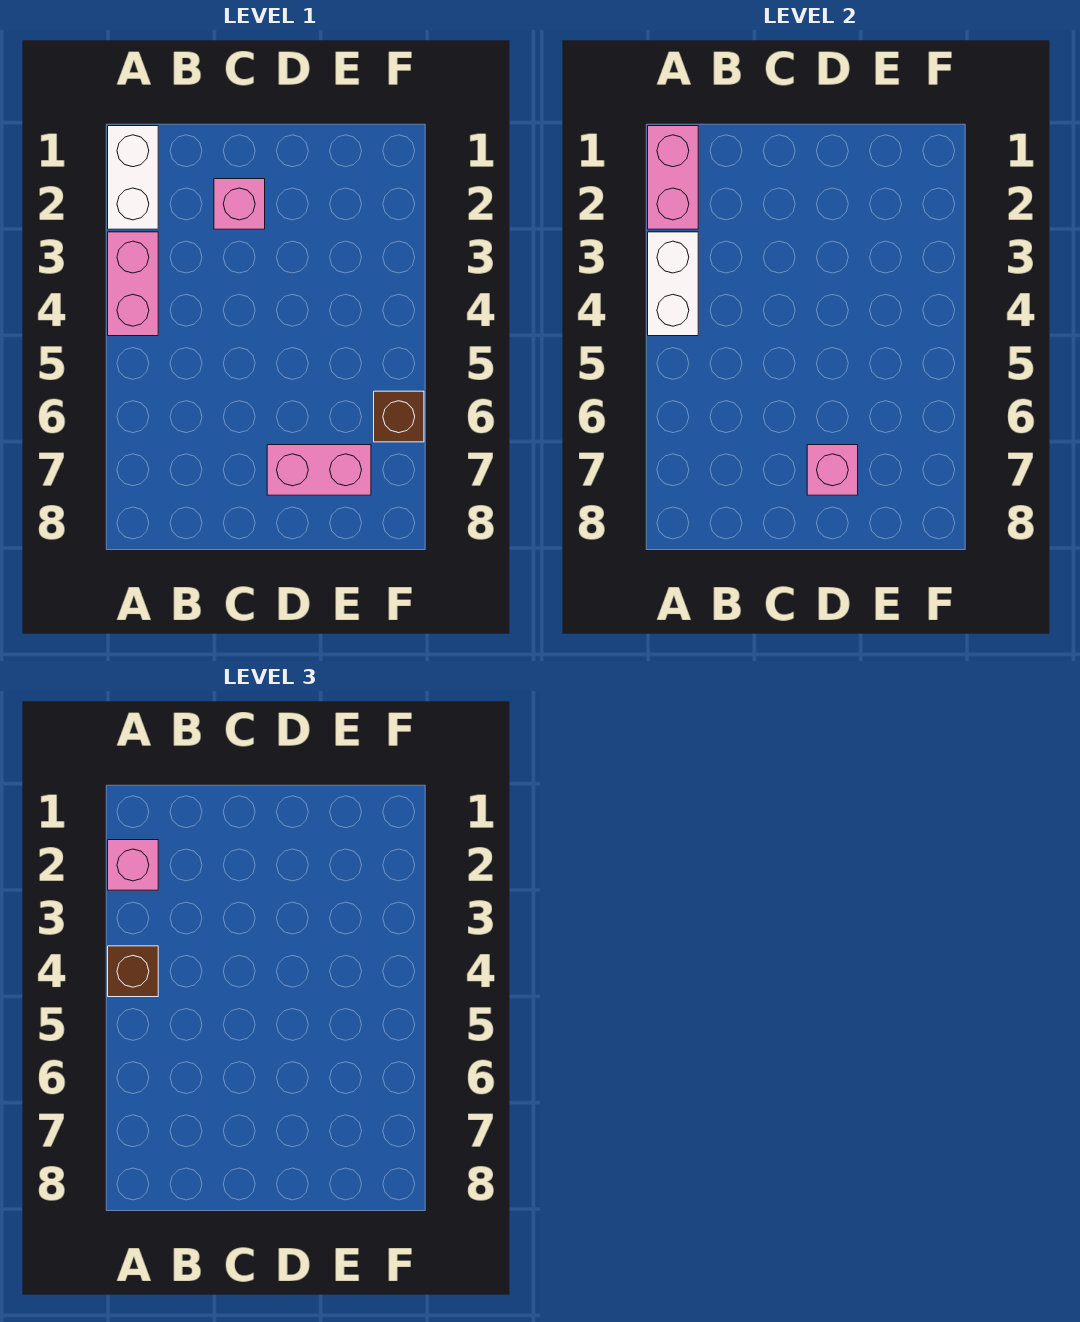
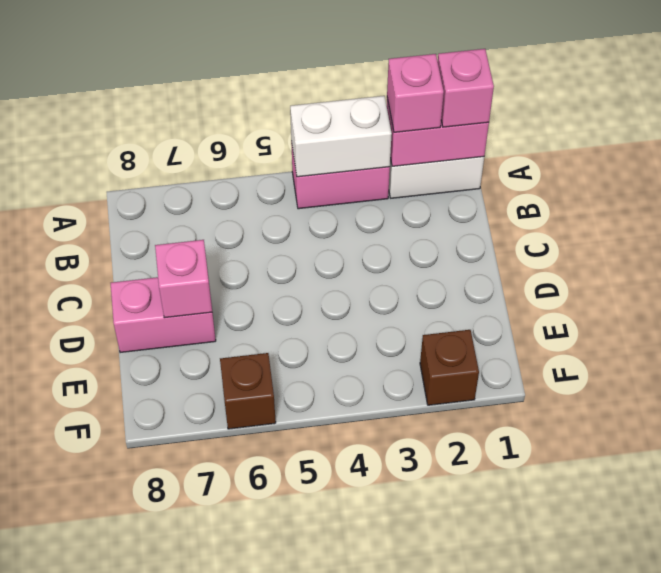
brown 1x1 brick [108,946,158,997] -> brown 1x1 brick moved to [420,330,479,405]
pink 1x1 brick [214,179,265,229] -> pink 1x1 brick moved to [438,49,494,127]
pink 1x2 brick [267,445,371,495] -> pink 1x2 brick turned to [111,277,216,353]

